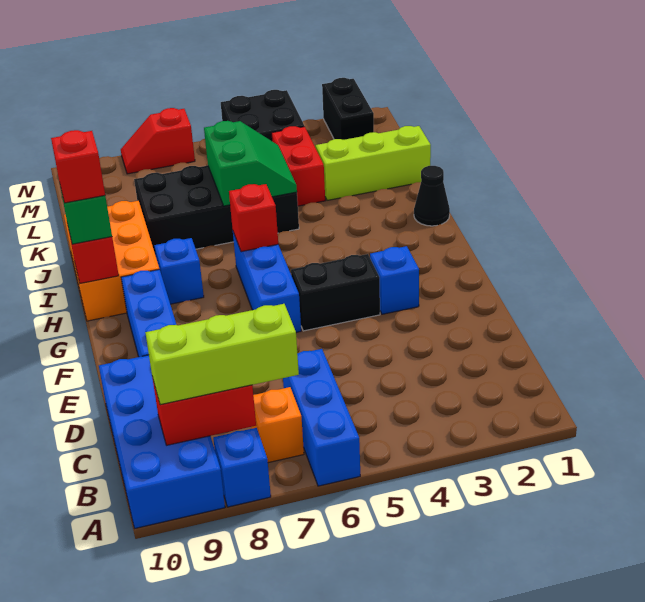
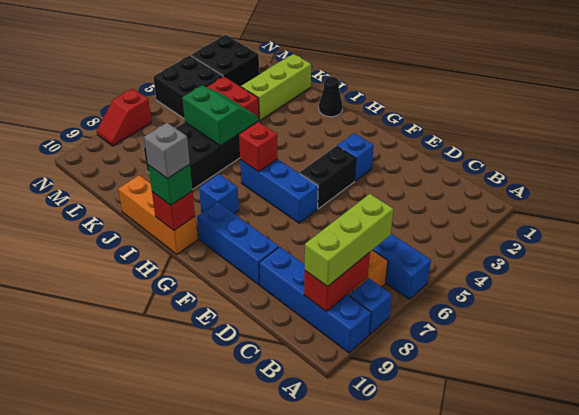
blue 2x4 brick [99,355,225,528] -> blue 1x4 brick [259,247,371,353]
orange 2x3 brick [64,201,159,321] -> orange 1x3 brick [118,175,197,254]
red 1x1 brick [51,130,105,203] -> grey 1x1 brick [144,123,190,179]
black 1x2 brick [322,78,374,140] -> black 2x2 brick [191,35,259,86]

